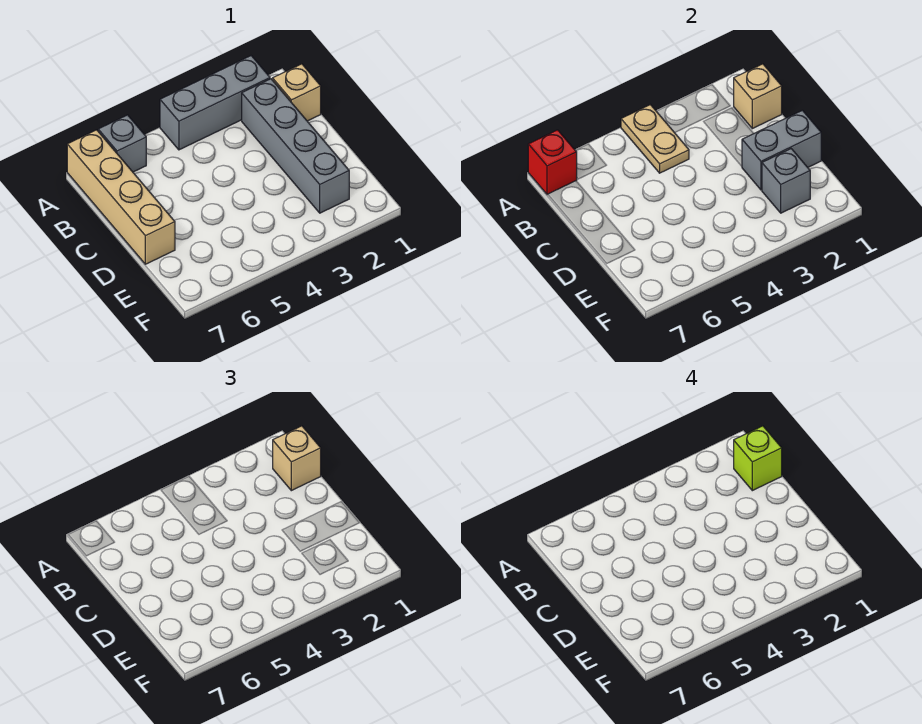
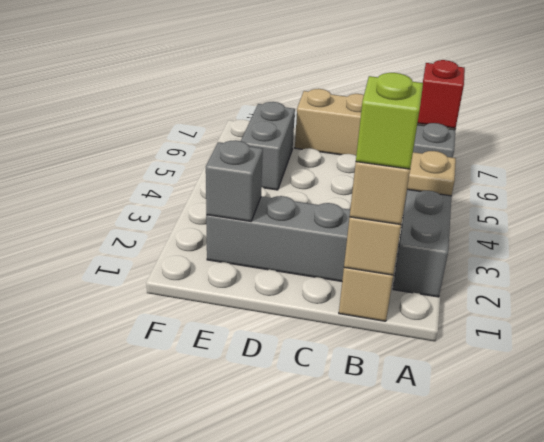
grey 1x2 brick [742,110,821,190] -> grey 1x2 brick moved to [241,102,295,190]

